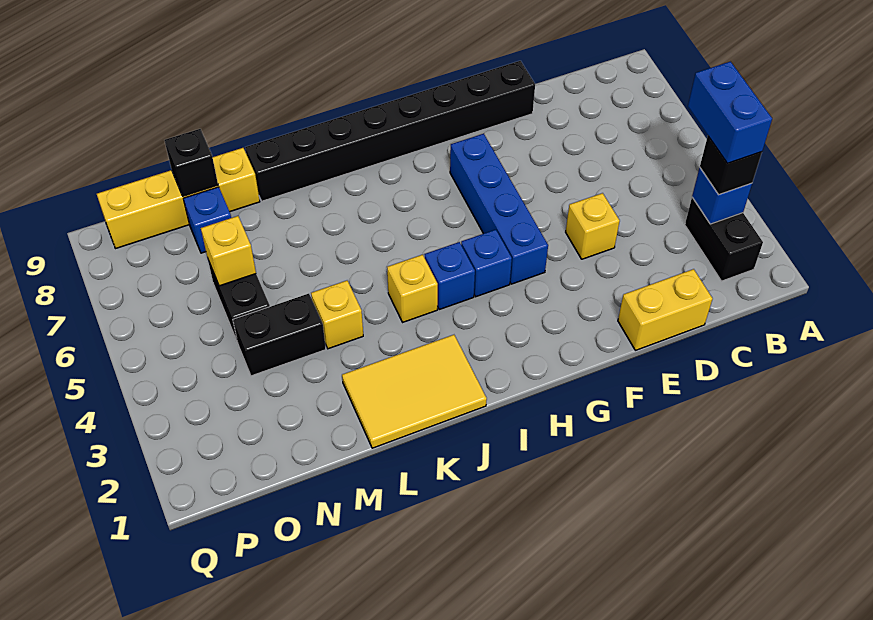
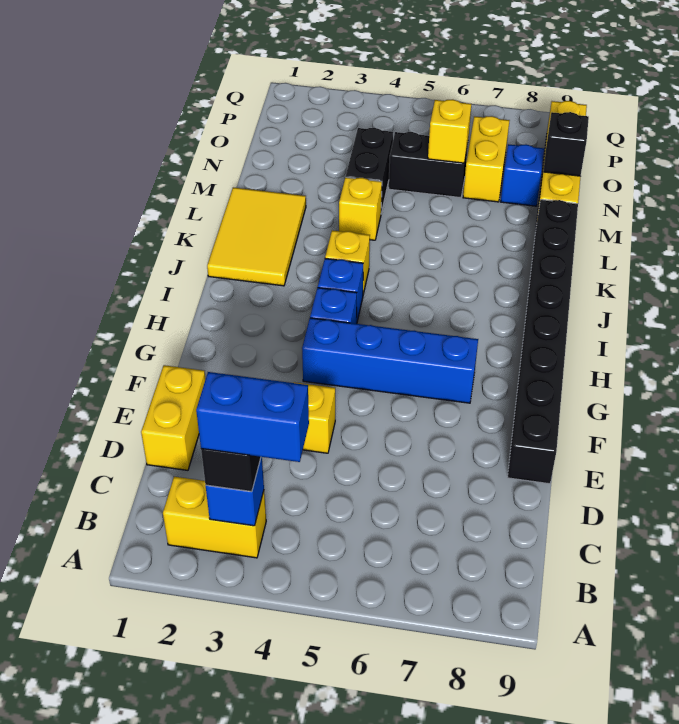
black 1x2 brick [685,198,763,281] -> yellow 1x2 brick [163,477,266,558]
none -> yellow 1x2 brick [463,116,510,202]

